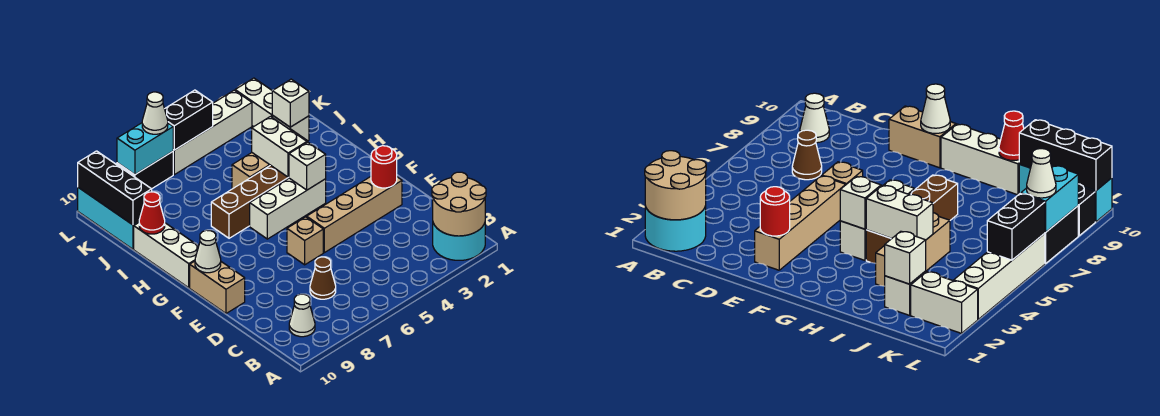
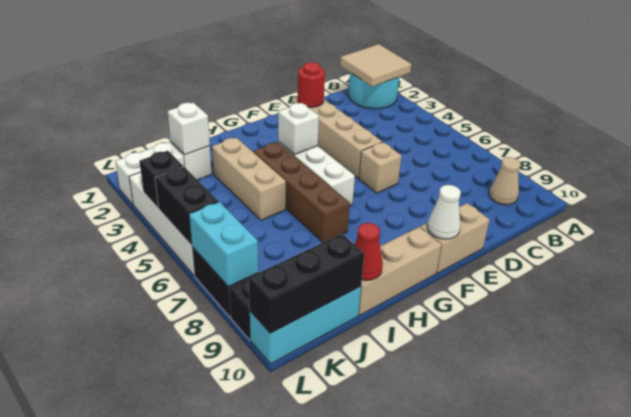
tan 2x2 round brick [432,172,486,236] -> tan 2x2 tile [340,44,411,87]
white 1x1 cone [289,294,315,337] -> tan 1x1 cone [489,157,520,205]
brown 1x1 cone [310,257,336,299] -> none
white 1x3 brick [134,223,199,288] -> tan 1x3 brick [358,227,441,316]
white 1x2 brick [252,117,307,177] -> none
none -> black 1x1 brick [139,151,183,208]
white 1x1 cone [142,92,168,134] -> none

